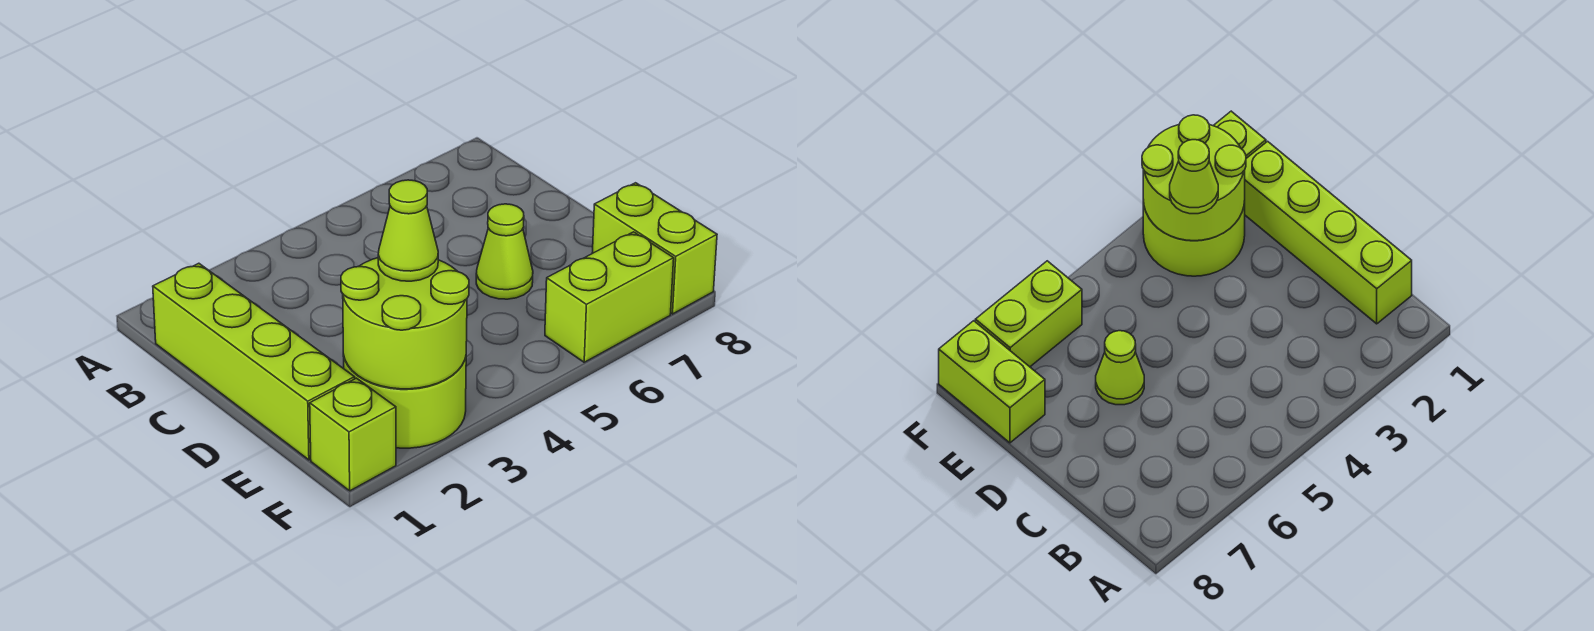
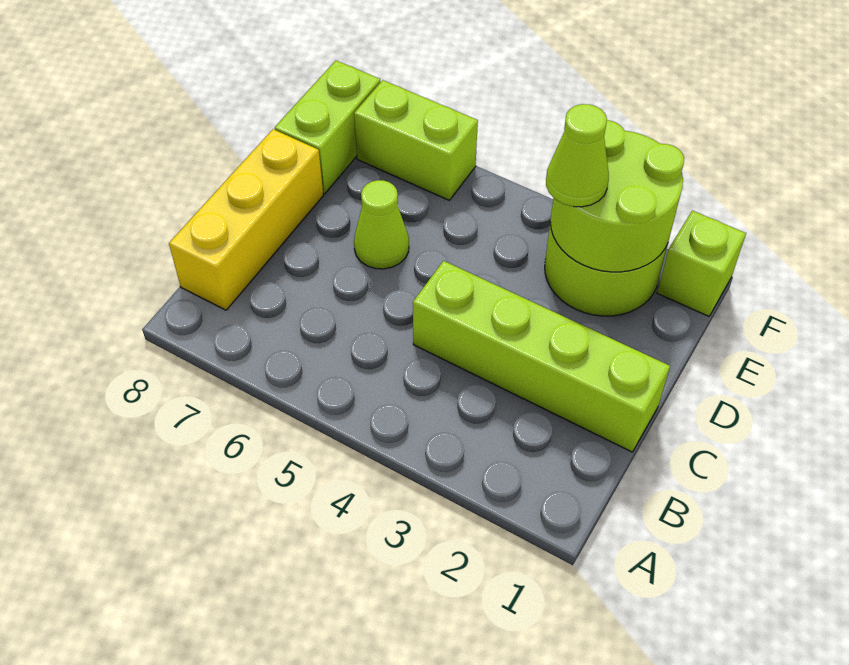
lime 1x4 brick [153,263,355,460] -> lime 1x4 brick turned to [413,261,670,452]
none -> yellow 1x3 brick [169,129,323,310]

